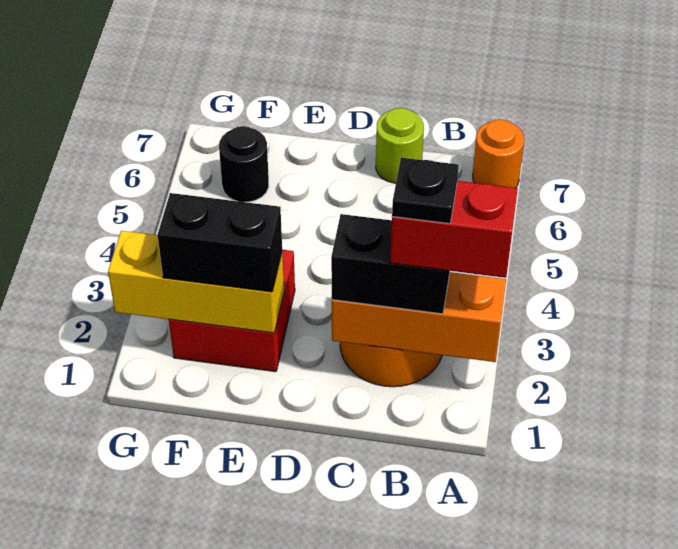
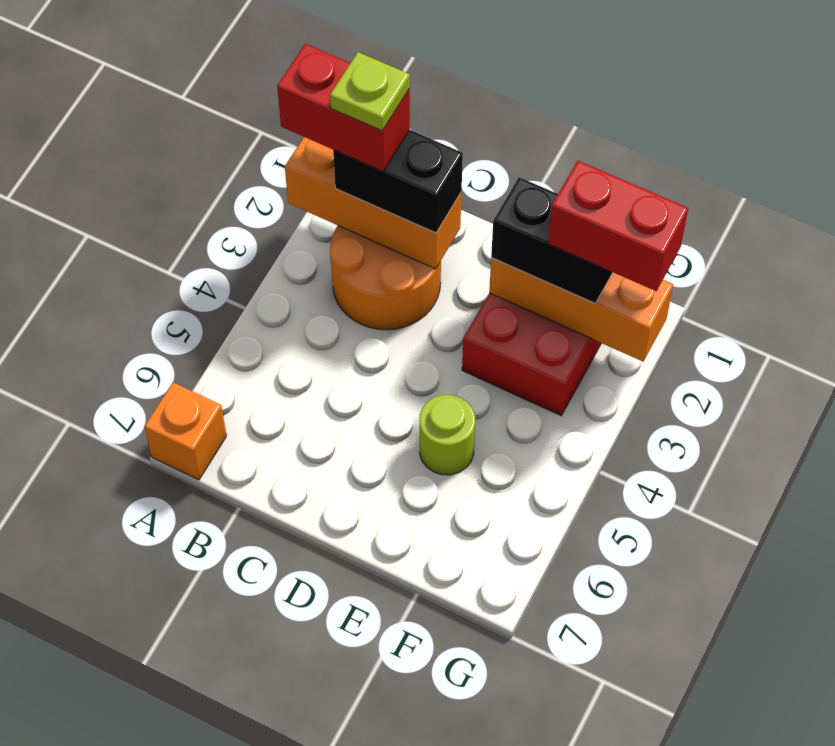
orange 1x1 round brick [473,119,524,188] -> orange 1x1 brick [144,382,226,480]
black 1x1 plate [392,158,459,224] -> lime 1x1 plate [330,52,410,131]
lime 1x1 round brick [376,108,424,183] -> lime 1x1 round brick moved to [420,395,475,475]
yellow 1x3 brick [108,231,284,333] -> orange 1x3 brick [489,258,673,362]
none -> red 1x2 brick [548,161,688,291]
black 1x1 round brick [219,126,269,202] -> none

